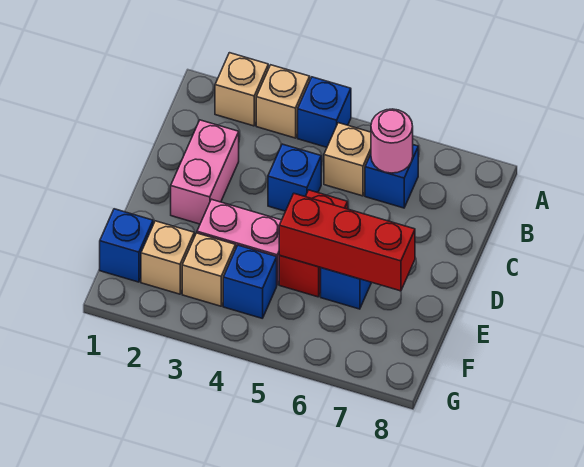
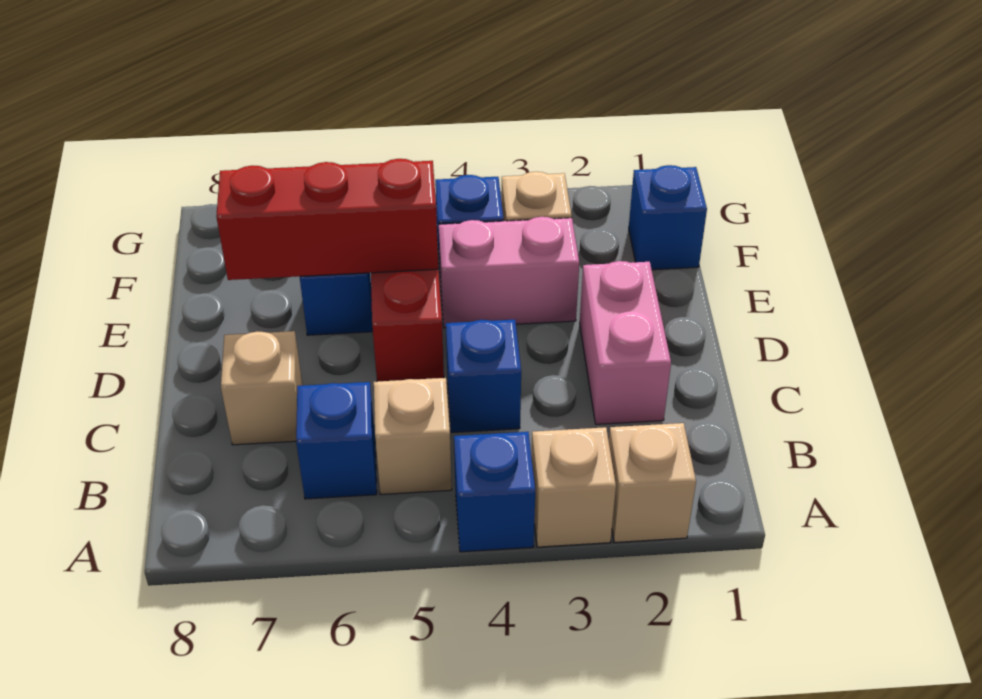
pink 1x1 round brick [371,109,413,173] -> none
tan 1x1 brick [141,221,194,294] -> tan 1x1 brick moved to [221,331,302,445]

